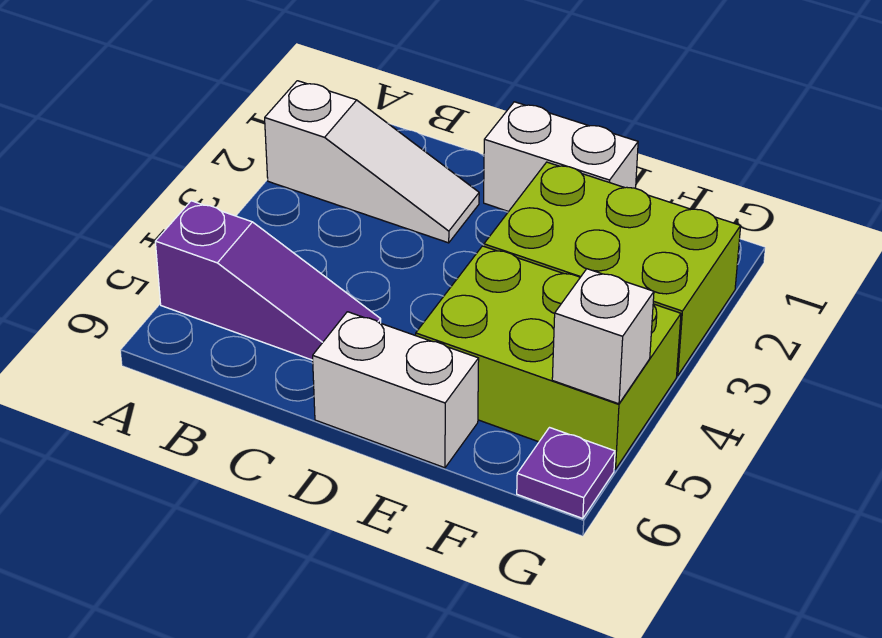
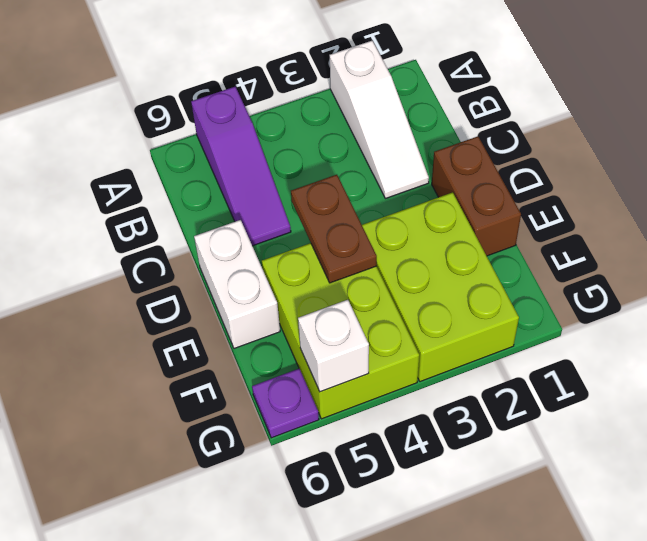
white 1x2 brick [484,102,638,212] -> brown 1x2 brick [432,136,521,256]
none -> brown 1x2 plate [291,175,377,283]

